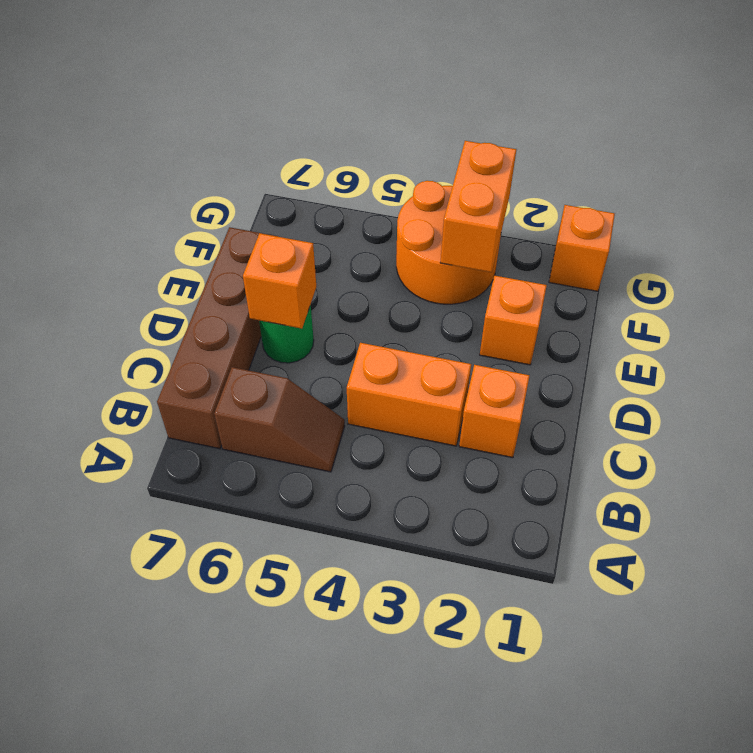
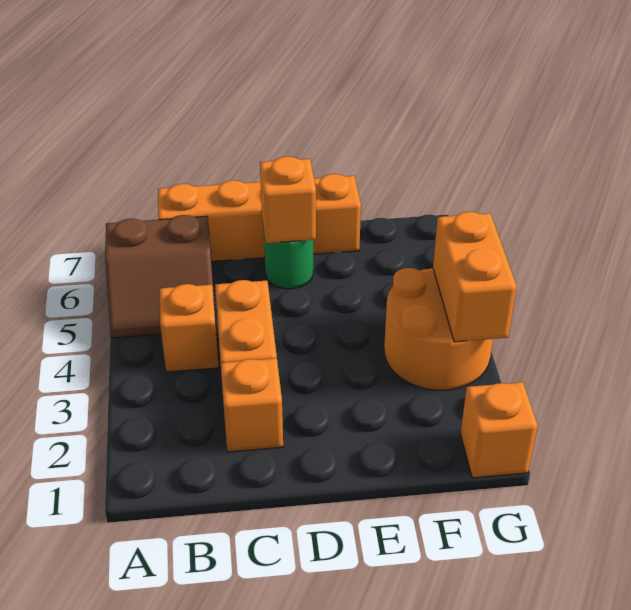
brown 1x2 slope [214,367,345,472] -> brown 2x2 slope [105,215,216,338]
brown 1x4 brick [157,227,278,449] -> orange 1x4 brick [158,174,361,261]
orange 1x1 brick [480,276,547,365] -> orange 1x1 brick moved to [160,284,219,372]
orange 1x2 brick [440,141,516,272] -> orange 1x2 brick turned to [433,212,517,342]

